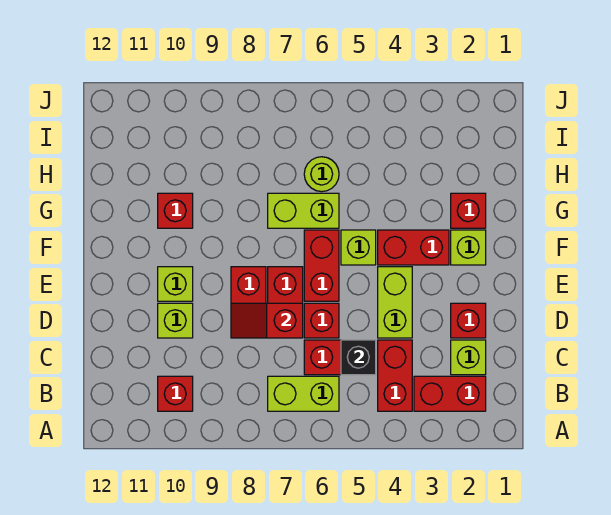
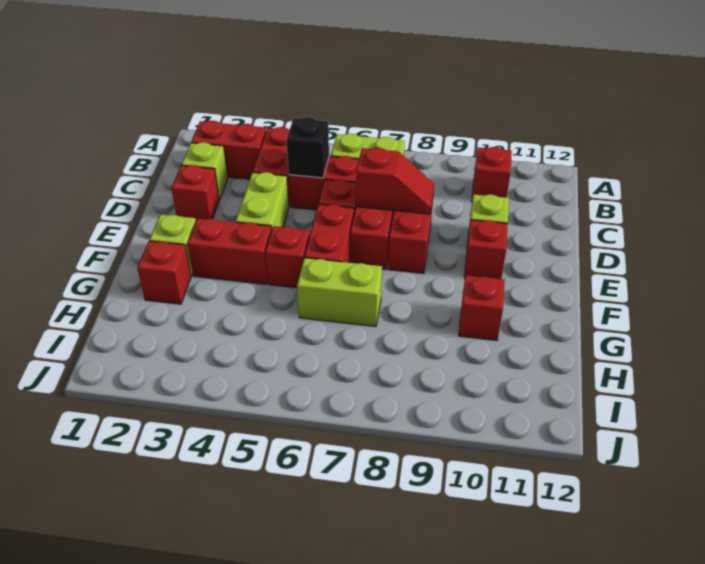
lime 1x1 brick [158,267,193,301] -> red 1x1 brick [464,220,508,279]
lime 1x1 brick [341,230,376,265] -> red 1x1 brick [265,226,310,288]
lime 1x1 round brick [304,157,339,192] -> none

